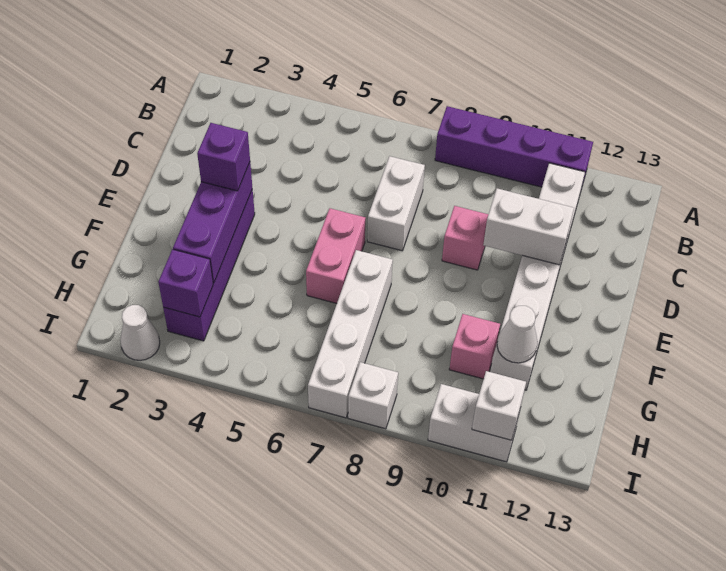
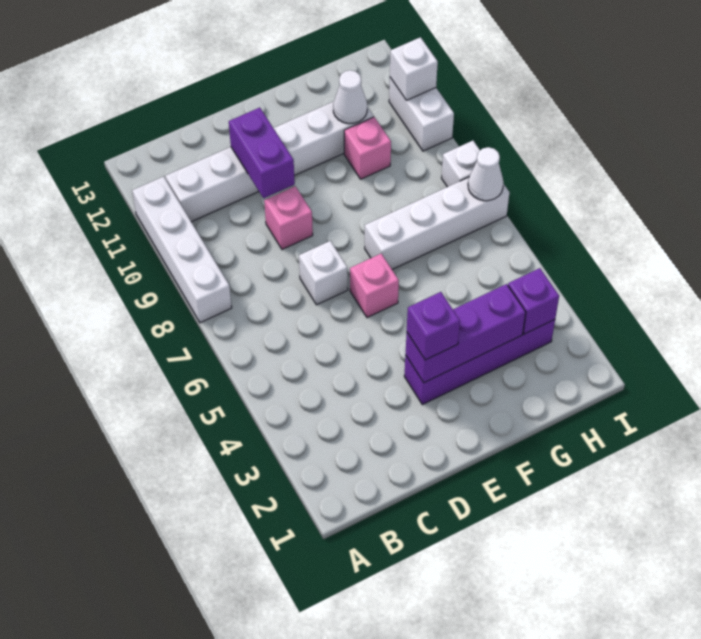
purple 1x4 brick [435,106,593,189] -> white 1x4 brick [132,176,232,323]
white 1x2 brick [367,156,425,251] -> white 1x1 brick [299,241,348,305]
white 1x2 brick [483,188,574,265] -> purple 1x2 brick [229,108,295,198]
pink 1x2 brick [306,208,366,303] -> pink 1x1 brick [350,254,399,318]
white 1x1 cone [120,305,160,360] -> white 1x1 cone moved to [468,147,503,201]

